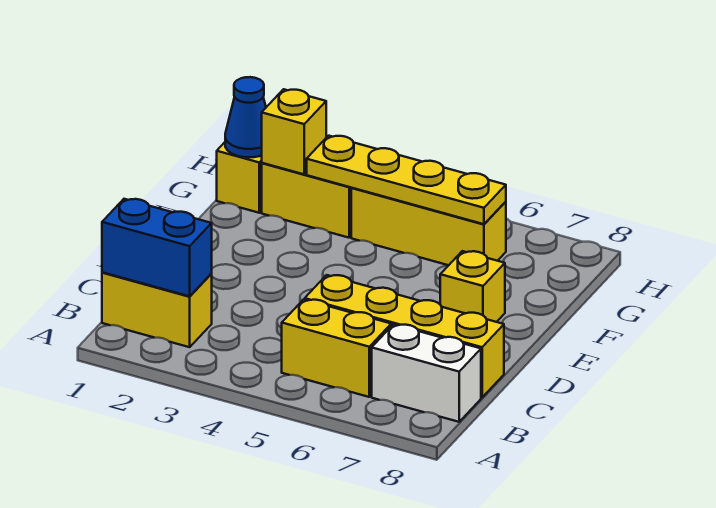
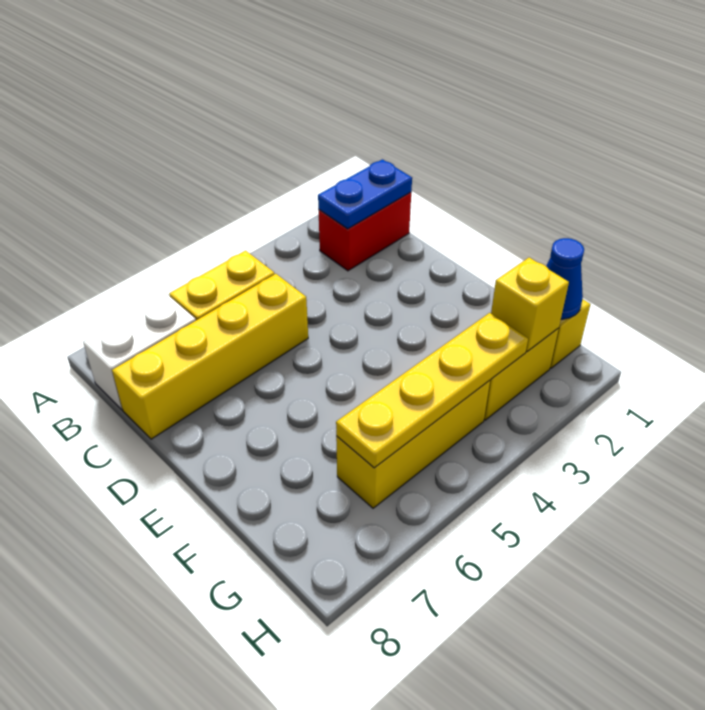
yellow 1x2 brick [102,272,212,347] -> red 1x2 brick [319,192,411,271]
blue 1x2 brick [102,199,212,296] -> blue 1x2 plate [318,159,412,229]
yellow 1x1 brick [440,251,505,322] -> none

